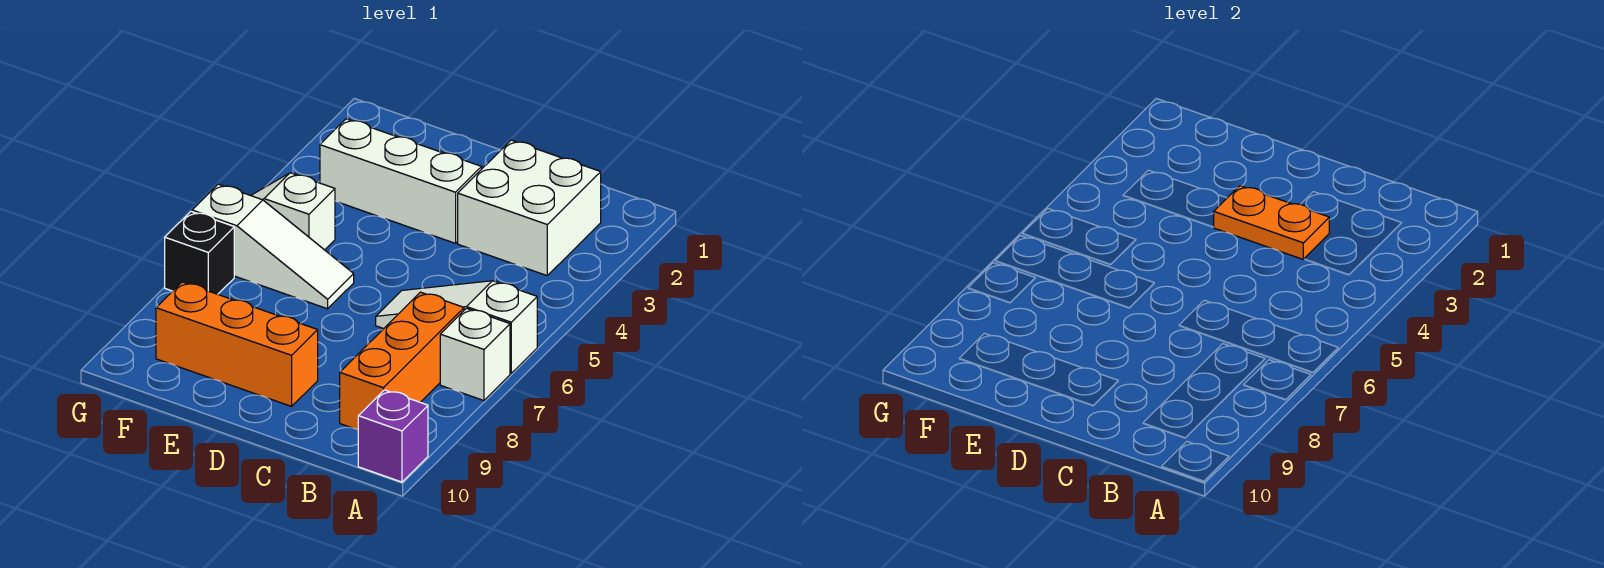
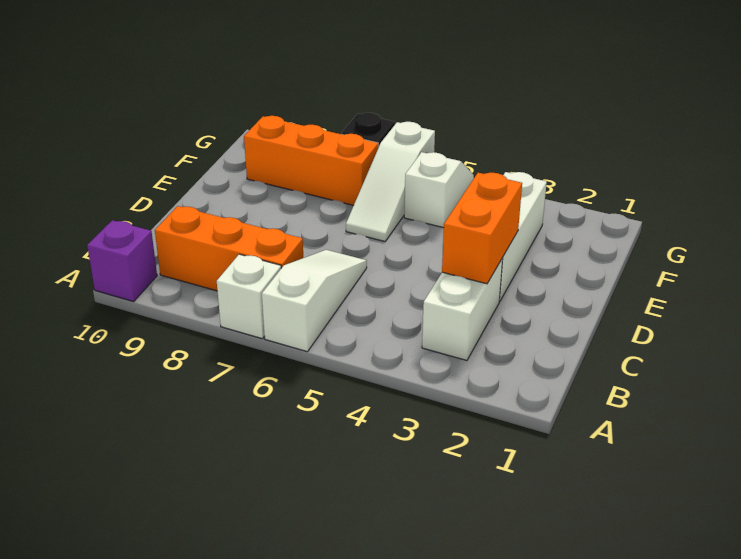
white 2x2 brick [458,140,601,276] -> white 1x2 brick [422,258,503,360]
orange 1x2 plate [1214,186,1329,259] -> orange 1x2 brick [442,173,522,284]
orange 1x3 brick [156,282,318,406] -> orange 1x3 brick turned to [244,116,378,205]

